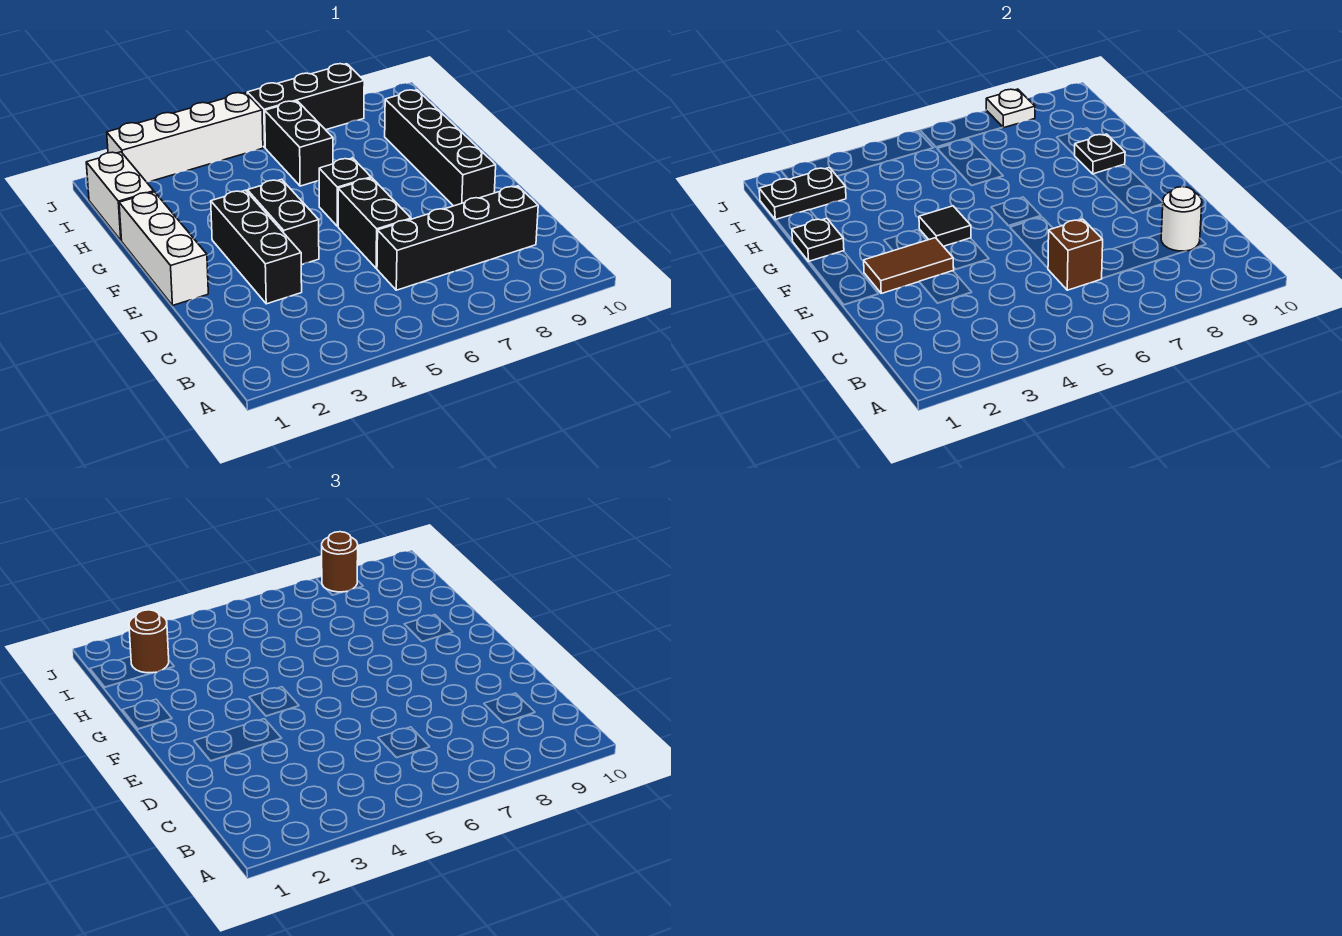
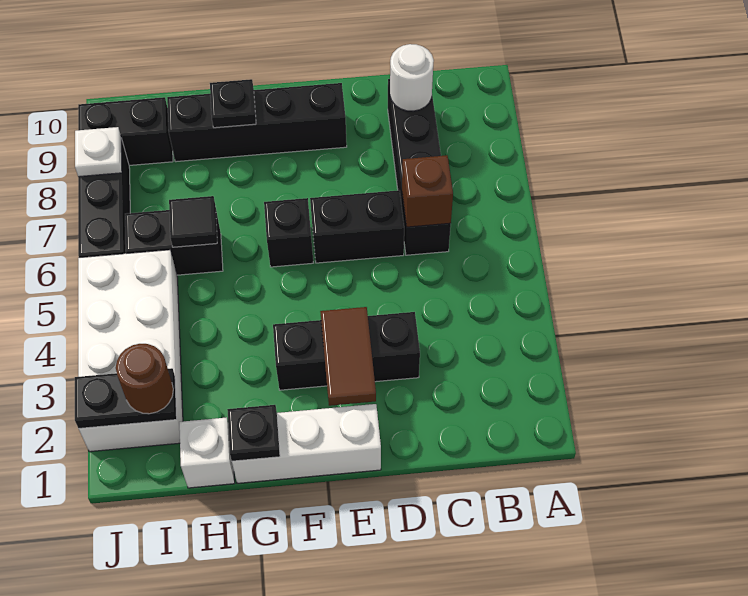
black 1x2 brick [247,179,319,265] -> black 1x2 brick moved to [78,97,173,165]
black 1x1 tile [919,206,971,246] -> black 1x1 tile moved to [169,196,217,247]
white 1x2 brick [86,152,154,240] -> white 1x1 brick [179,417,235,488]
black 1x2 plate [759,168,846,220] -> black 1x2 plate turned to [75,368,177,428]
white 1x4 brick [107,93,263,182] -> white 2x4 brick [78,250,183,452]
brown 1x1 round brick [322,532,358,592] -> none

